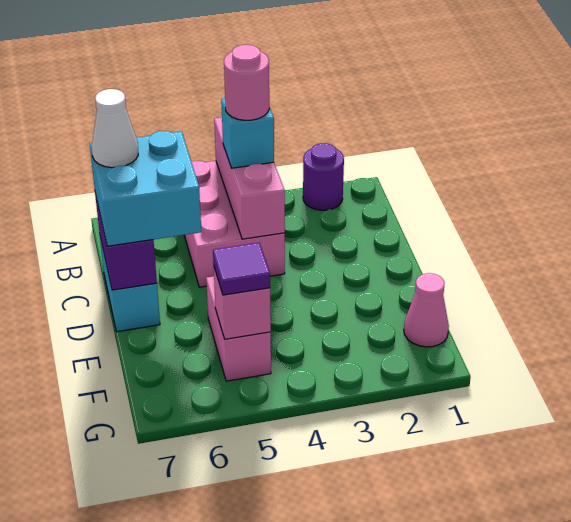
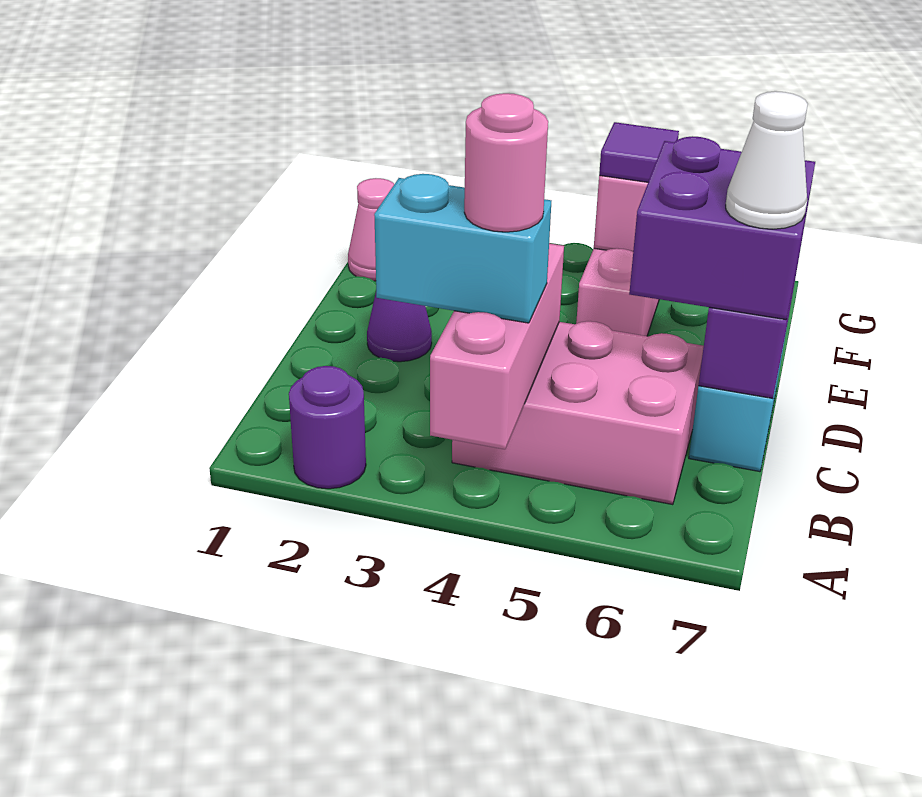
pink 2x3 brick [184,161,285,287] -> pink 2x3 brick turned to [452,321,704,505]
cyan 1x1 brick [221,98,274,168] -> cyan 1x2 brick [374,174,551,323]
cyan 2x2 brick [90,131,201,246] -> purple 2x2 brick [629,136,815,319]
none -> purple 1x1 cone [367,293,432,362]

